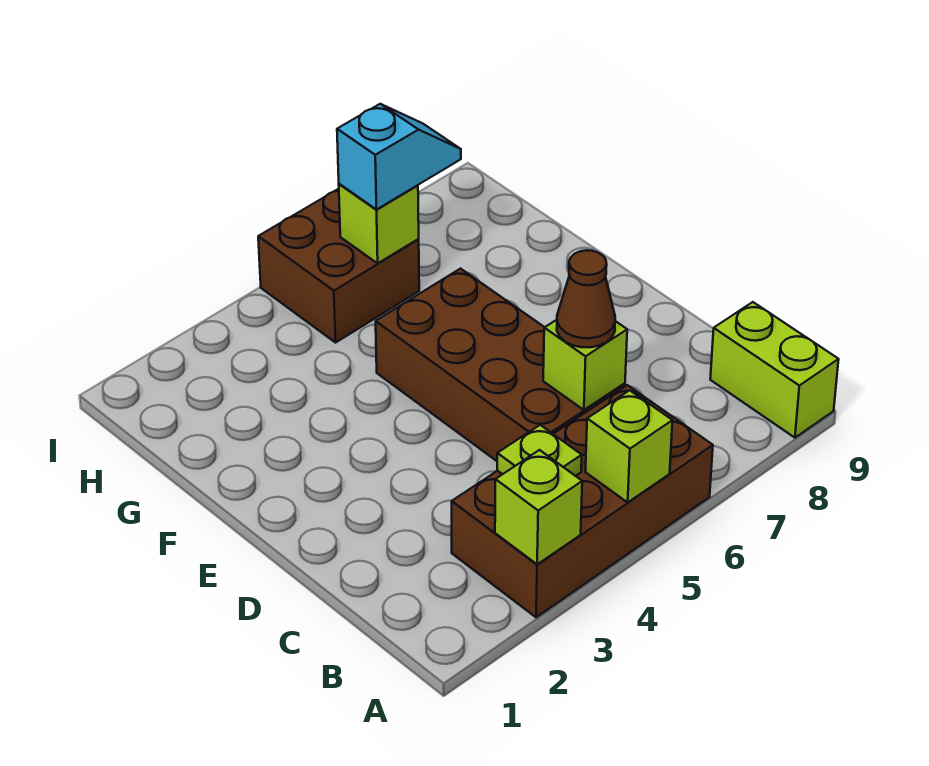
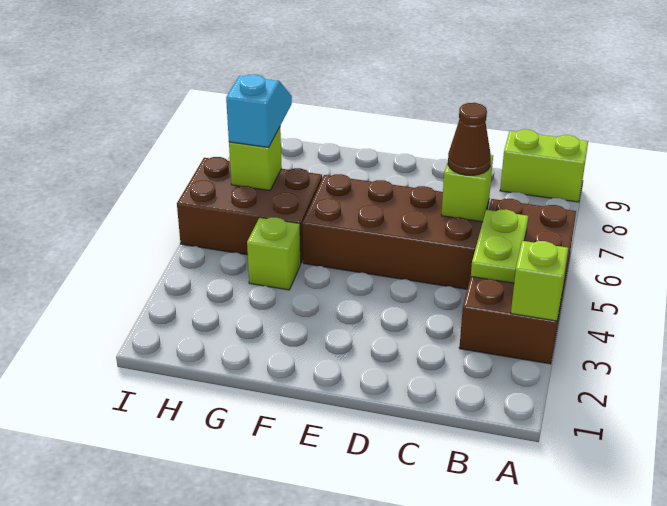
lime 1x1 brick [586,390,673,502] -> lime 1x1 brick moved to [247,217,301,290]
lime 1x1 plate [497,425,582,476] -> lime 1x2 plate [471,209,528,283]
brown 2x2 brick [258,189,419,343] -> brown 2x3 brick [177,157,322,262]

